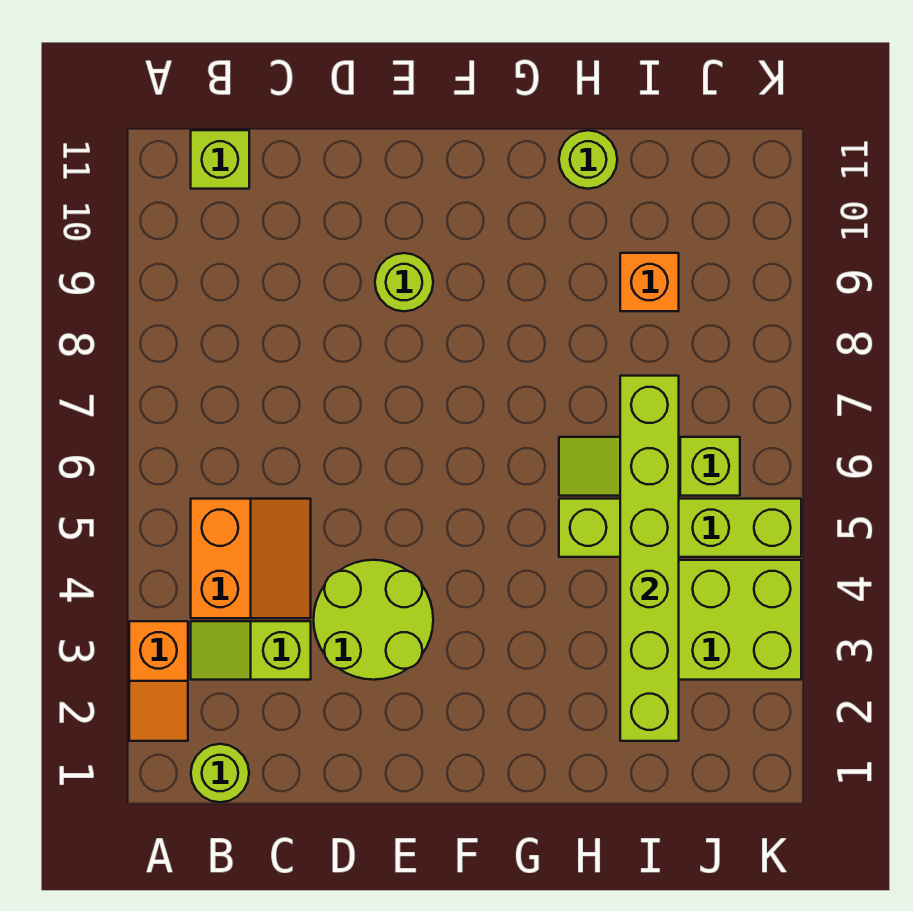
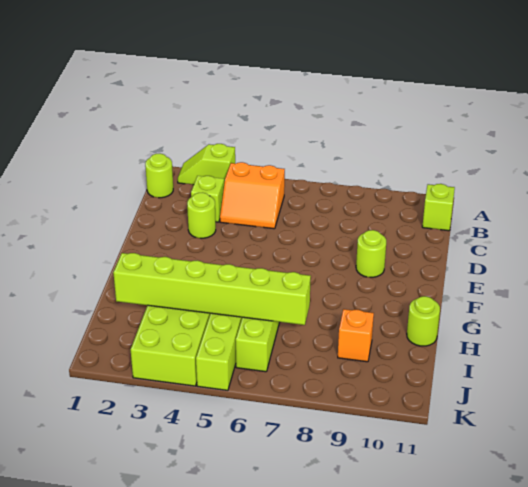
orange 1x2 slope [129,621,188,741] -> lime 1x2 slope [178,144,235,185]
lime 2x2 round brick [314,560,433,680] -> lime 1x1 round brick [187,193,216,238]

